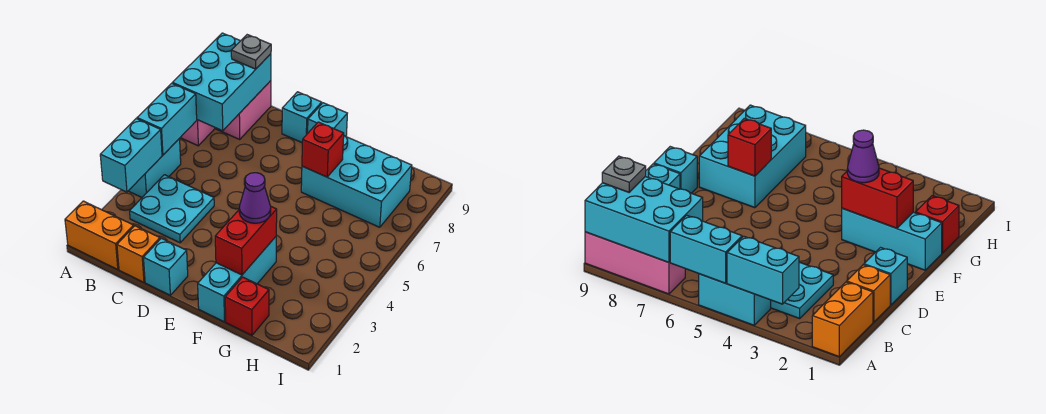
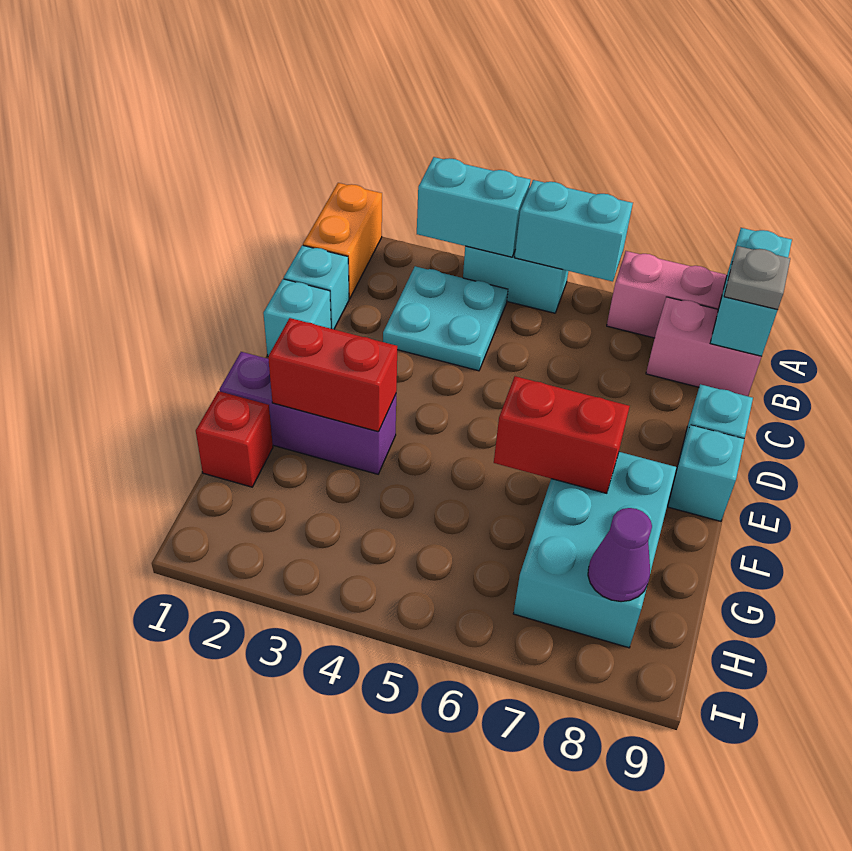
cyan 2x3 brick [173,33,271,131] -> cyan 1x2 brick [710,228,792,356]
orange 1x1 brick [117,226,160,282] -> cyan 1x1 brick [284,245,349,329]
cyan 1x3 brick [198,237,276,322] -> purple 1x3 brick [219,352,396,474]
purple 1x1 cone [239,173,271,223] -> purple 1x1 cone moved to [588,508,652,602]
red 1x1 brick [302,122,344,177] -> red 1x2 brick [494,376,630,493]

